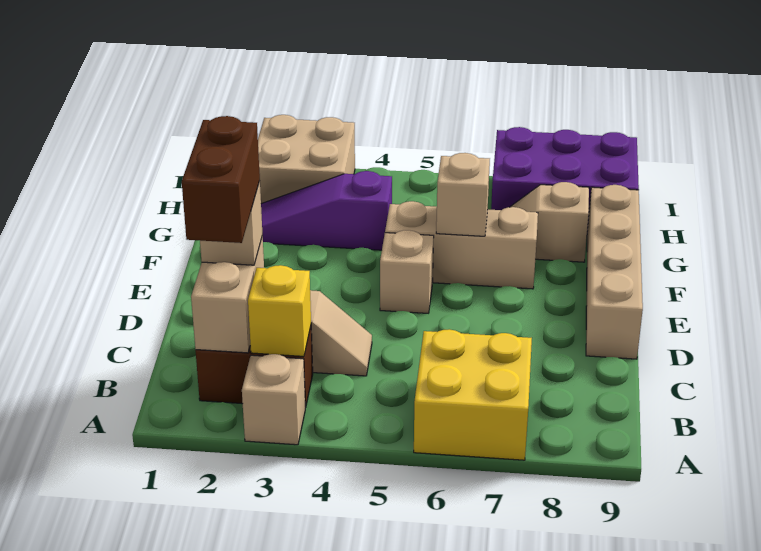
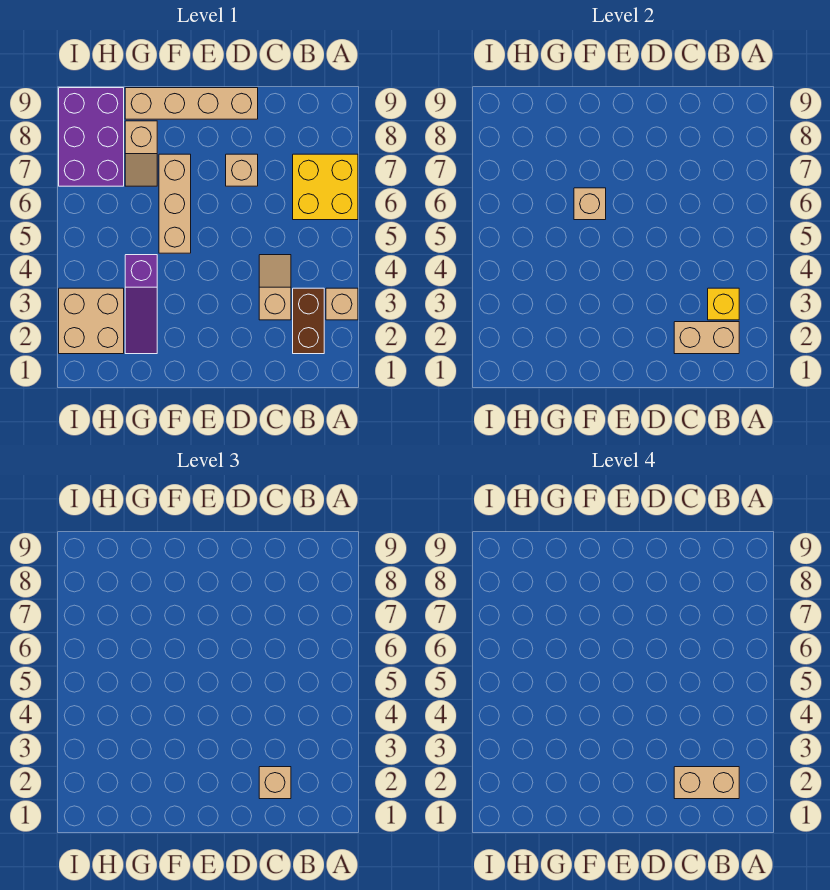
brown 1x2 brick [182,116,260,243] -> tan 1x2 brick [674,767,739,799]
tan 1x1 brick [380,230,434,313] -> tan 1x1 brick moved to [226,154,258,186]

